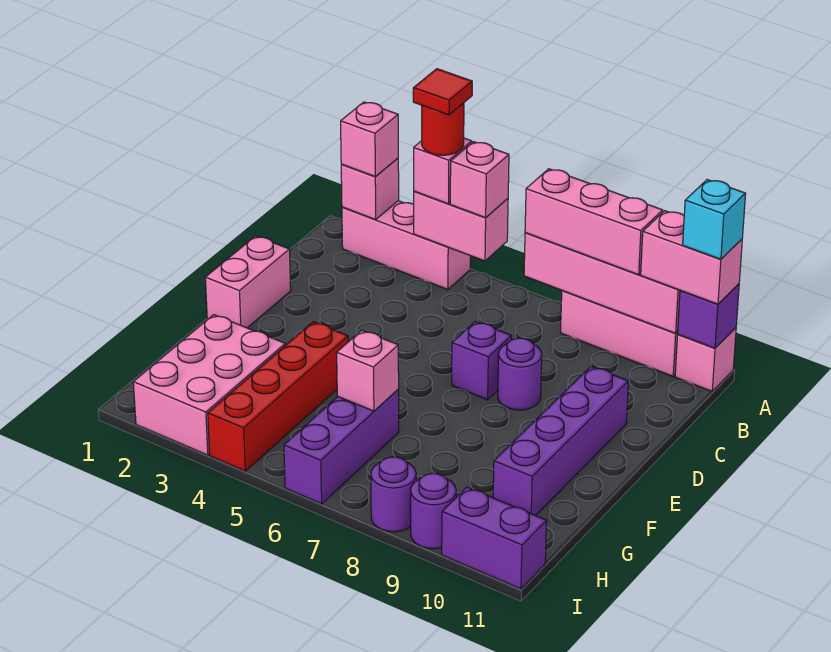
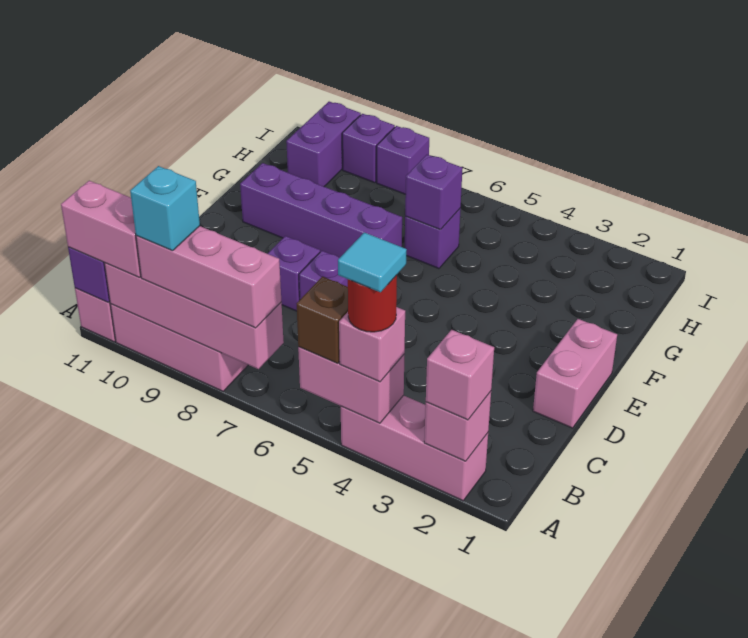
red 1x1 tile [413,69,472,115] -> cyan 1x1 tile [338,232,407,292]
pink 1x1 brick [450,142,509,218] -> brown 1x1 brick [297,277,348,363]
cyan 1x1 brick [683,180,746,259] -> cyan 1x1 brick moved to [130,166,200,251]
purple 1x1 round brick [498,338,542,410] -> purple 1x1 brick [268,236,320,311]
purple 1x4 brick [493,366,628,516] -> purple 1x4 brick turned to [240,163,402,258]
red 1x4 brick [208,322,348,471] -> none
pink 2x3 brick [133,315,285,455] -> none
purple 1x3 brick [284,389,399,504] -> purple 1x1 brick [405,208,461,269]
pink 1x1 brick [337,330,399,411] -> purple 1x1 brick [405,155,462,230]
purple 1x1 round brick [371,457,416,532] -> purple 1x1 brick [377,126,429,194]
purple 1x1 round brick [411,473,456,549] -> purple 1x1 brick [342,114,395,183]
purple 1x2 brick [442,487,547,589] -> purple 1x2 brick turned to [286,102,361,186]

